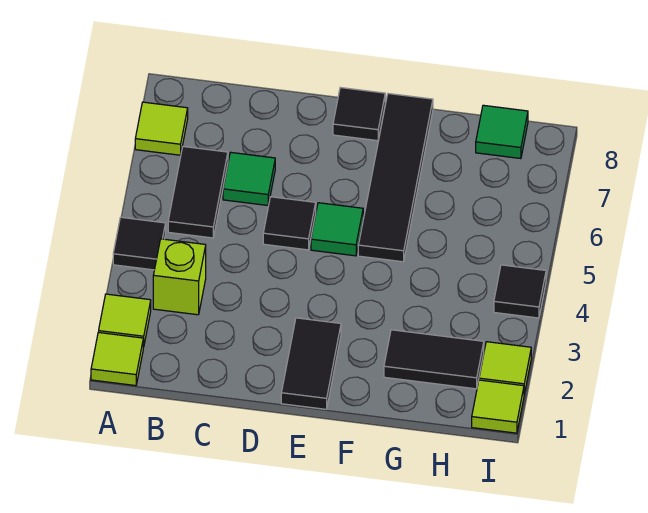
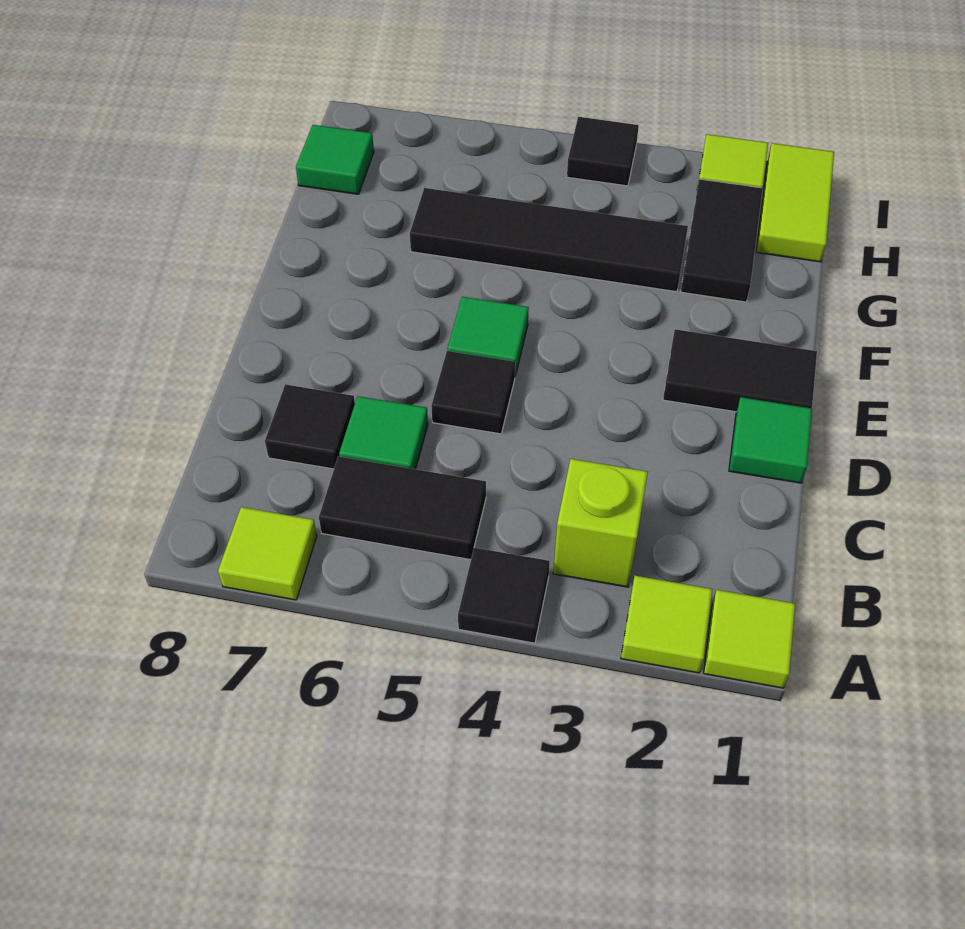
none -> green 1x1 tile [729,397,812,483]
black 1x1 tile [333,88,385,141] -> black 1x1 tile moved to [265,384,355,469]
black 1x4 tile [358,94,433,262] -> black 1x4 tile moved to [410,188,688,292]
lime 1x1 tile [472,380,524,433] -> lime 1x2 tile [756,143,834,262]

